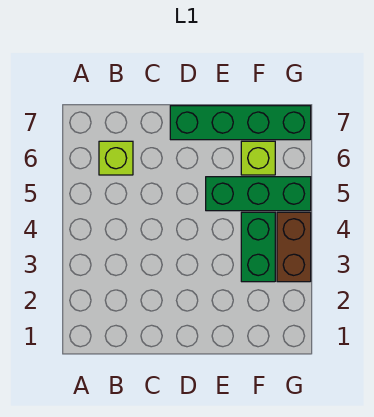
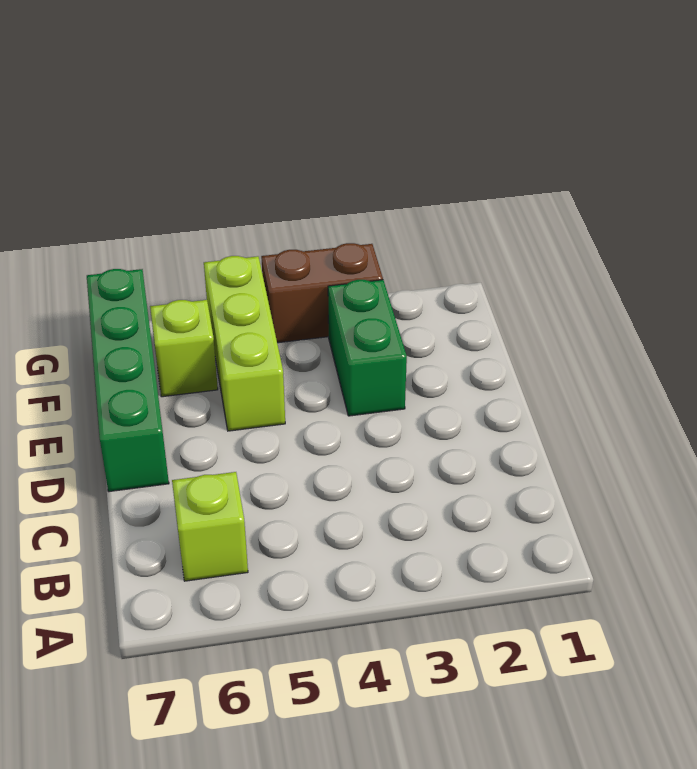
green 1x3 brick [206,177,311,211] -> lime 1x3 brick [204,256,285,431]
green 1x2 brick [241,212,275,282] -> green 1x2 brick turned to [328,280,407,416]

